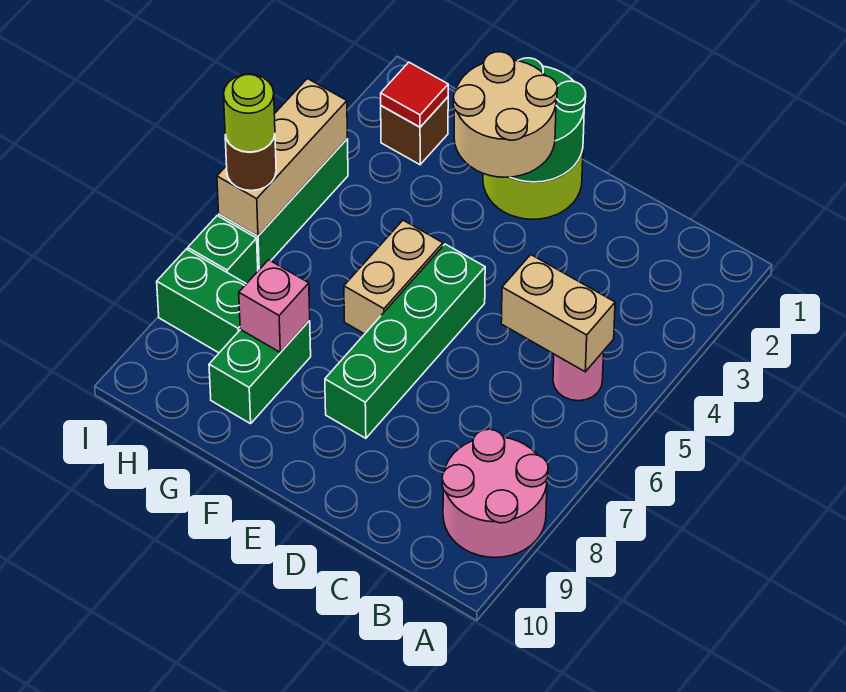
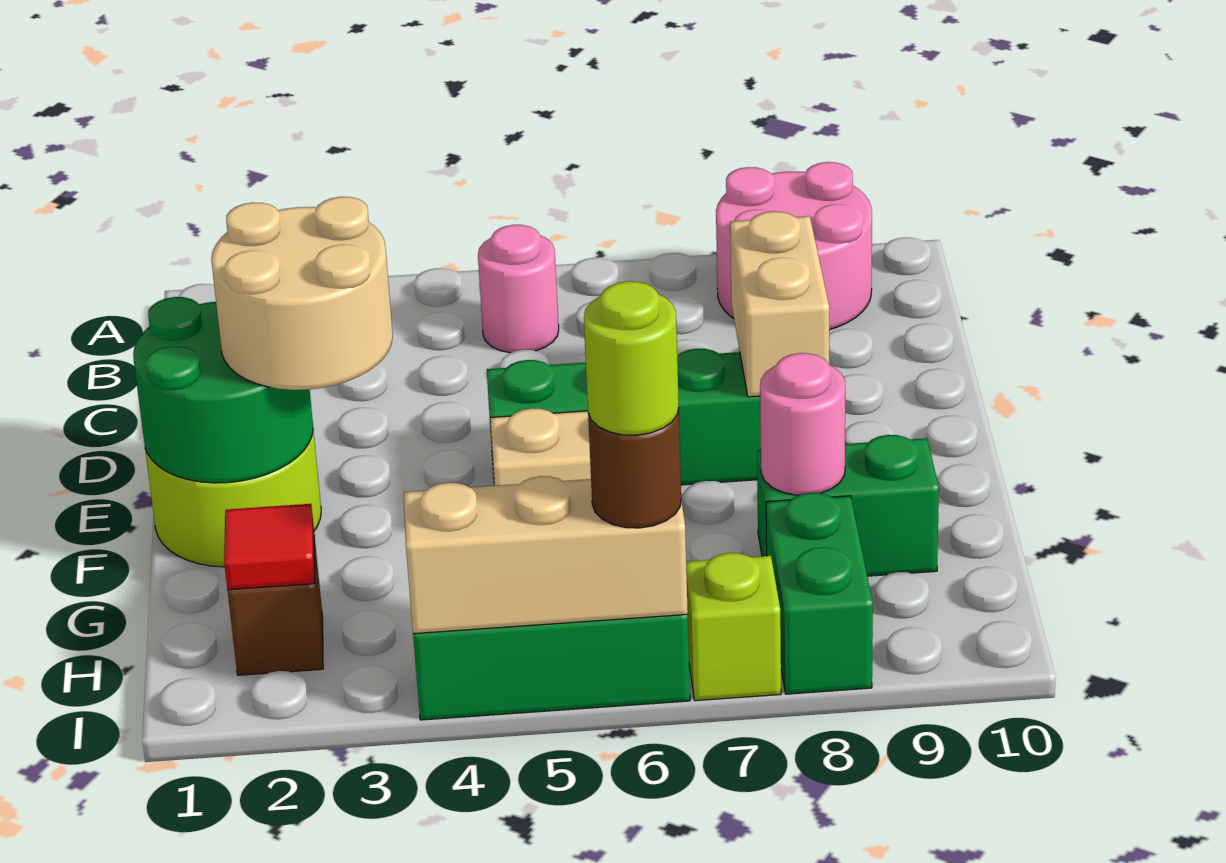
tan 1x2 brick [501,255,615,372] -> tan 1x2 brick moved to [730,211,829,397]
pink 1x1 brick [239,260,310,353] -> pink 1x1 round brick [760,353,845,495]
green 1x1 brick [188,216,258,284] -> lime 1x1 brick [686,553,781,701]

